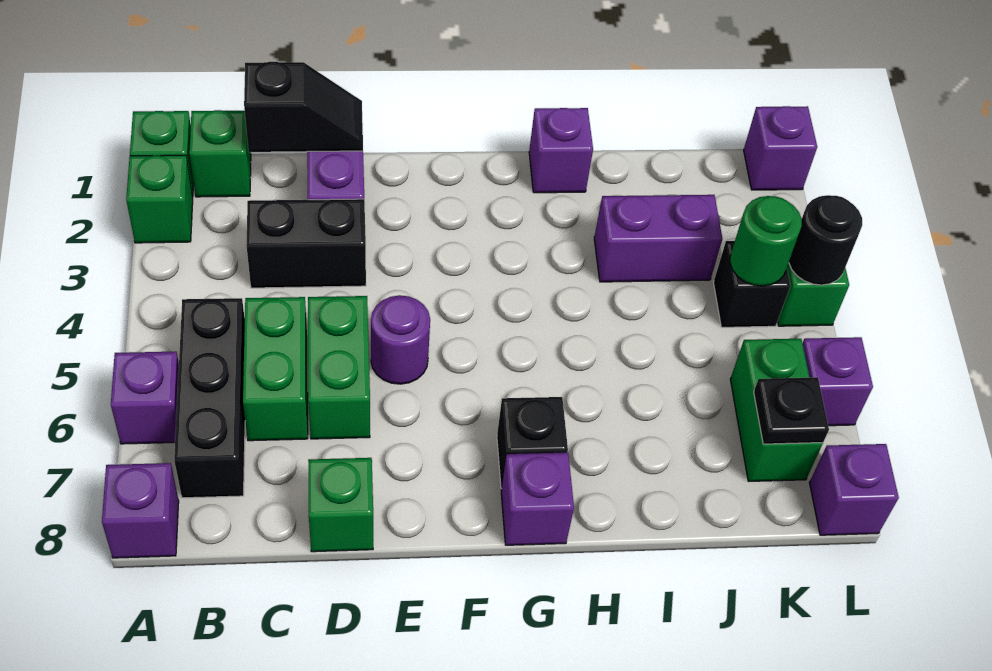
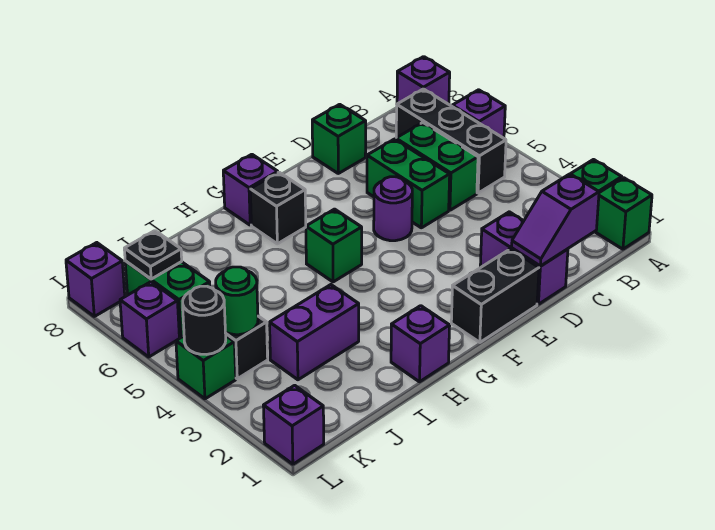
green 1x1 brick [189,110,251,197] -> green 1x1 brick moved to [306,209,362,282]
black 1x2 slope [244,62,363,152] -> purple 1x2 slope [512,174,599,266]
black 1x2 brick [246,199,366,288] -> black 1x2 brick moved to [451,249,539,342]

